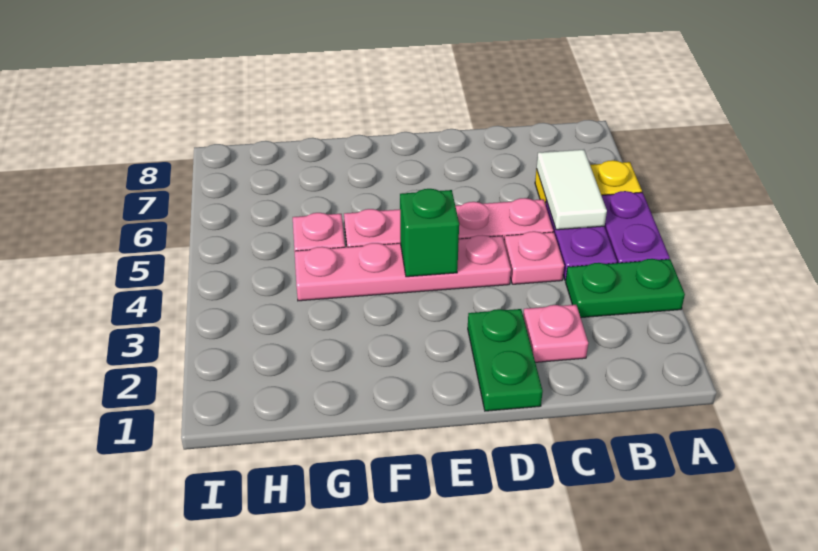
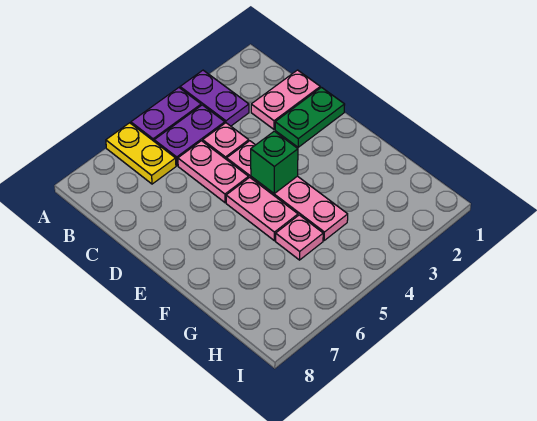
green 1x2 plate [566,259,685,317] -> purple 1x2 plate [180,70,249,126]
white 1x2 tile [537,150,607,230] -> none
pink 1x1 plate [523,305,588,362] -> pink 1x2 plate [251,70,320,129]

